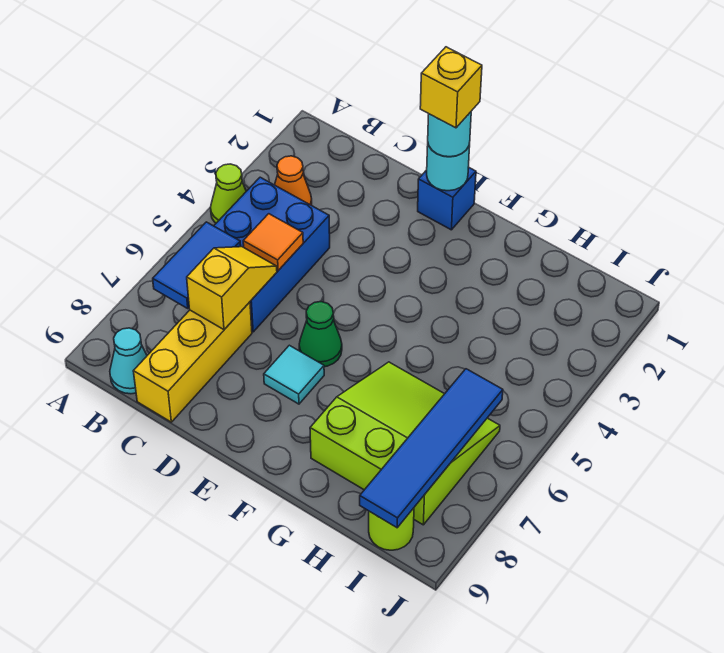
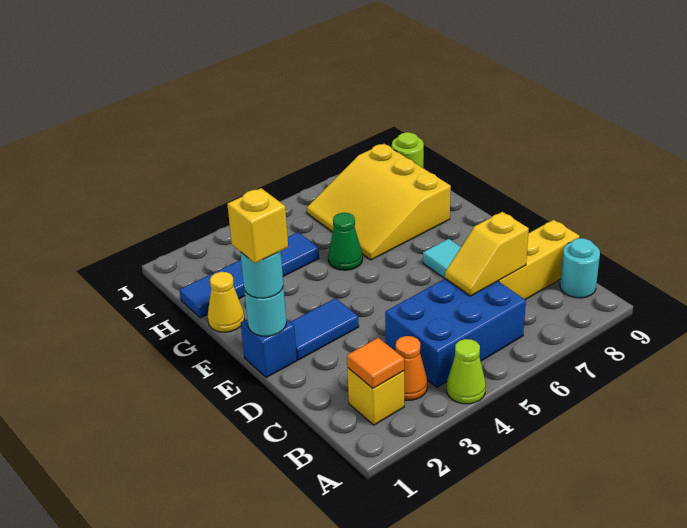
none -> yellow 1x1 brick [347,368,404,425]
blue 1x2 tile [153,222,241,308] -> blue 1x2 tile moved to [291,298,359,360]
cyan 1x1 cone [110,328,147,394] -> cyan 1x1 round brick [560,238,600,298]
orange 1x1 tile [243,214,303,270] -> orange 1x1 tile moved to [347,338,404,388]
green 1x1 cone [299,302,342,367] -> green 1x1 cone moved to [328,213,363,270]
none -> yellow 1x1 cone [208,272,244,332]
lime 3x3 slope [310,362,500,525] -> yellow 3x3 slope [307,144,451,260]
blue 1x4 tile [360,369,503,528] -> blue 1x4 tile moved to [180,232,319,318]

